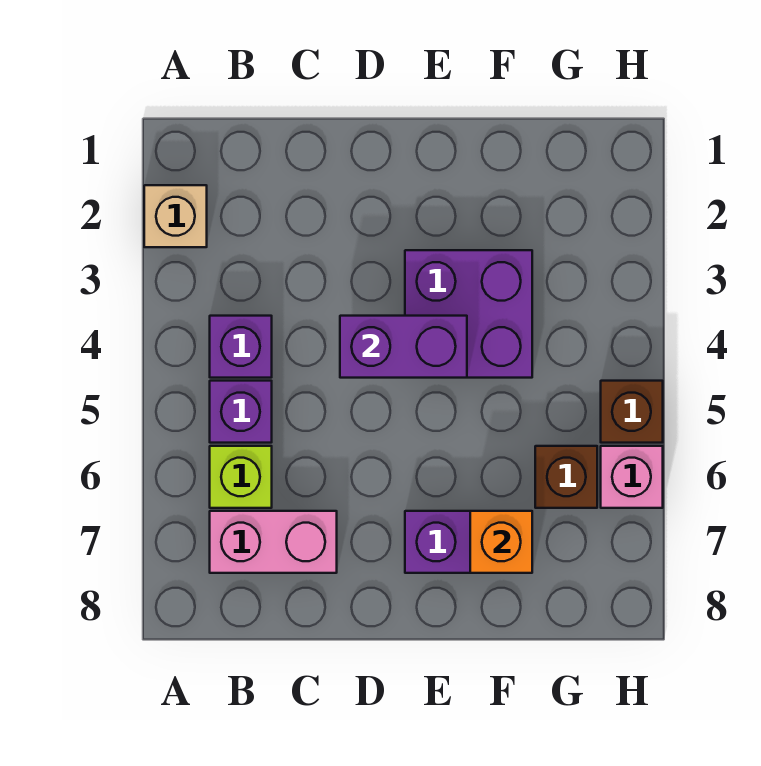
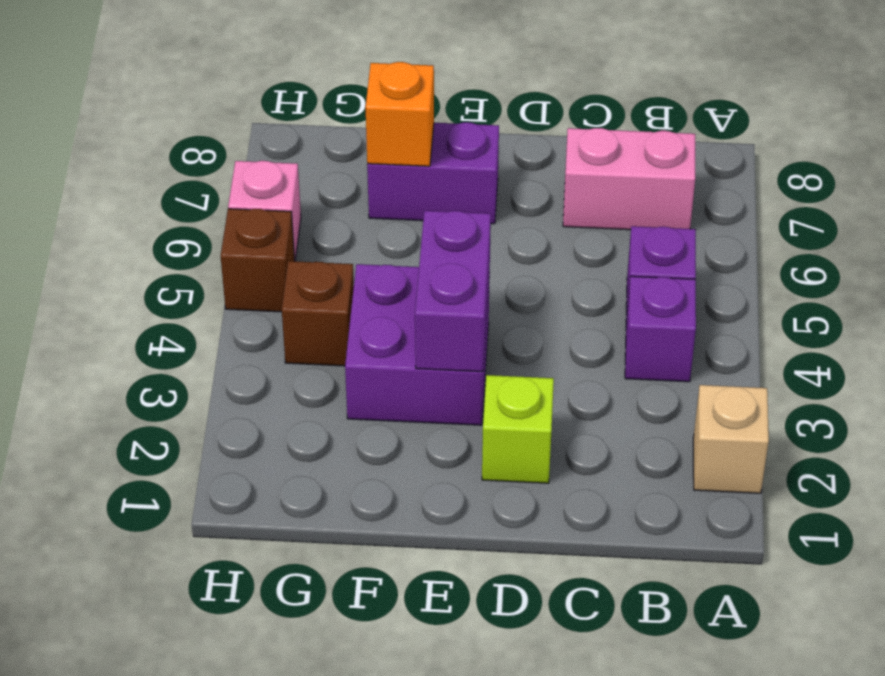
lime 1x1 brick [210,446,272,508] -> lime 1x1 brick moved to [482,375,554,483]
purple 1x2 brick [340,316,467,378] -> purple 1x2 brick turned to [415,211,491,372]
brown 1x1 brick [535,446,597,508] -> brown 1x1 brick moved to [282,261,354,366]

